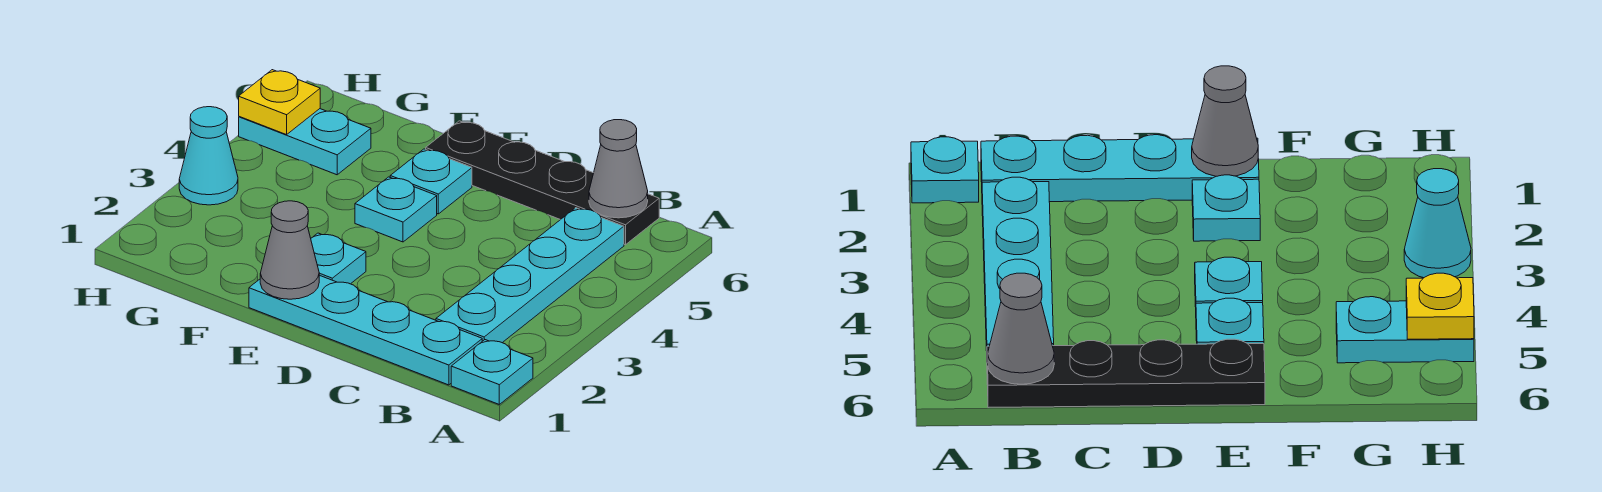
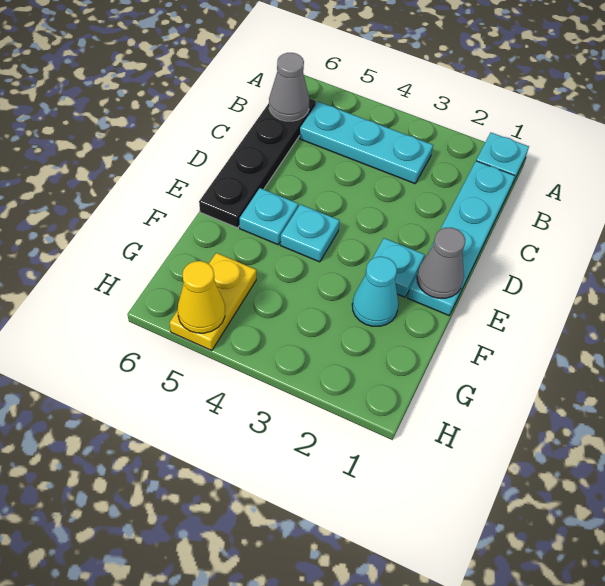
cyan 1x4 plate [436,208,624,343] -> cyan 1x3 plate [300,102,433,184]
cyan 1x2 plate [239,109,371,175] -> yellow 1x2 plate [170,253,256,351]
cyan 1x1 cone [179,107,238,205] -> cyan 1x1 cone moved to [352,257,399,326]
yellow 1x1 plate [239,70,320,135] -> yellow 1x1 cone [178,261,225,333]

